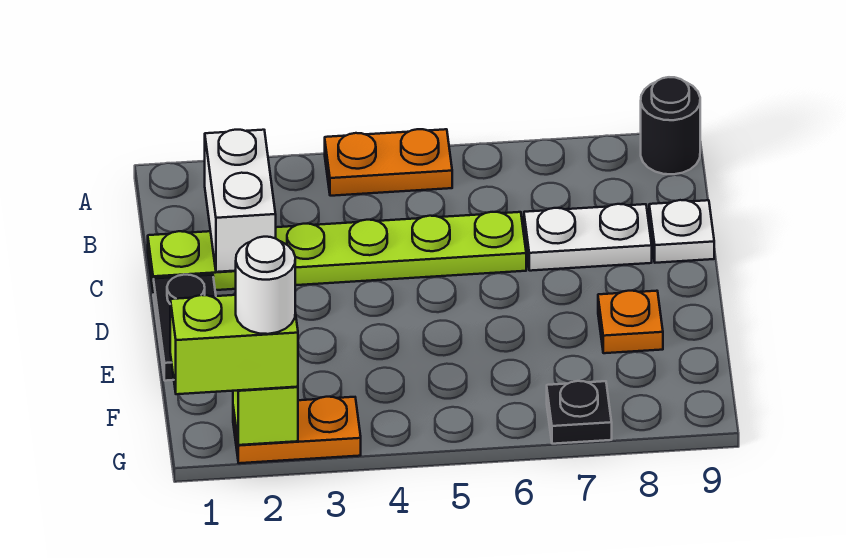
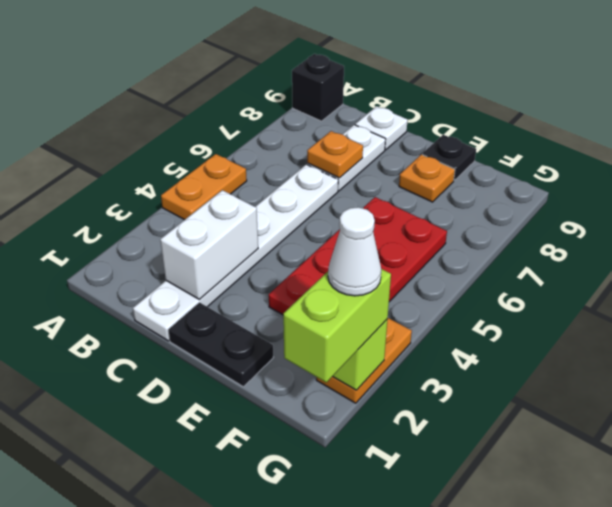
black 1x1 round brick [641,77,700,174] -> black 1x1 brick [292,54,344,121]
white 1x2 brick [205,130,276,272] -> white 1x2 brick turned to [160,190,258,300]
lime 1x6 plate [148,212,526,290] -> white 1x6 plate [133,165,338,341]
none -> orange 1x1 plate [307,131,363,178]
none -> red 2x4 plate [269,197,447,315]
white 1x1 round brick [236,237,295,334] -> white 1x1 cone [328,207,381,296]
black 1x1 plate [547,381,612,444] -> black 1x1 plate moved to [422,135,476,181]

